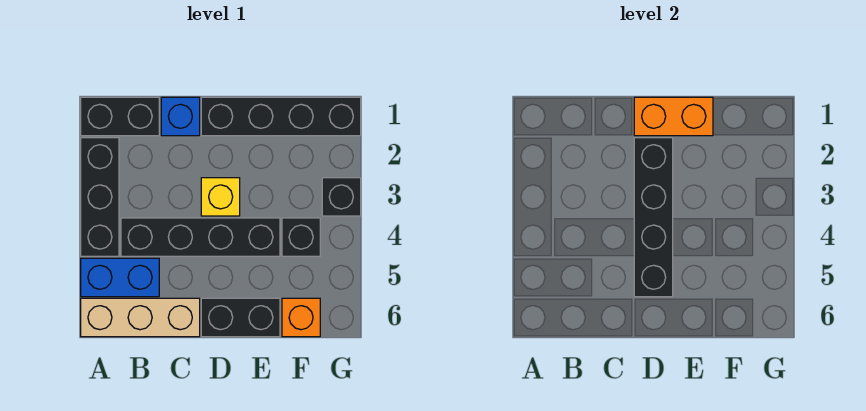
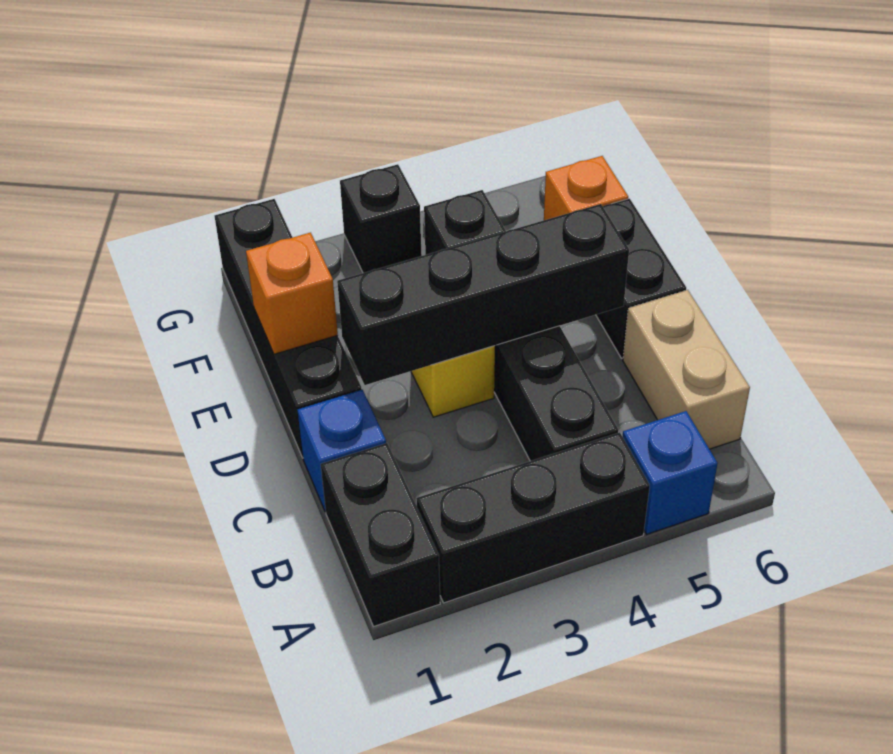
blue 1x2 brick [81,258,159,297] -> blue 1x1 brick [622,411,718,534]
tan 1x3 brick [81,298,200,337] -> tan 1x2 brick [623,290,750,449]
orange 1x2 brick [634,97,713,136] -> orange 1x1 brick [246,232,338,354]

